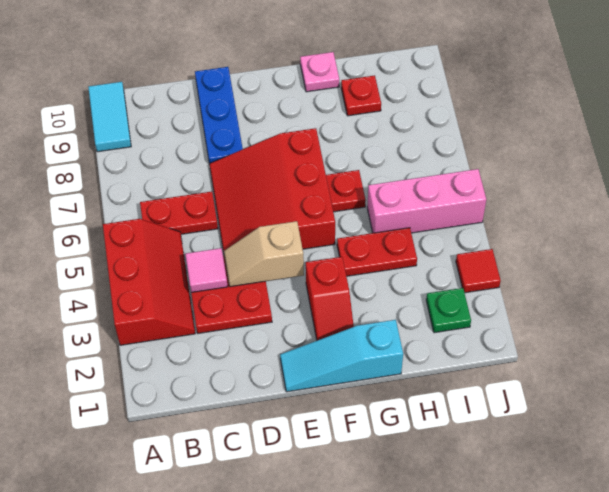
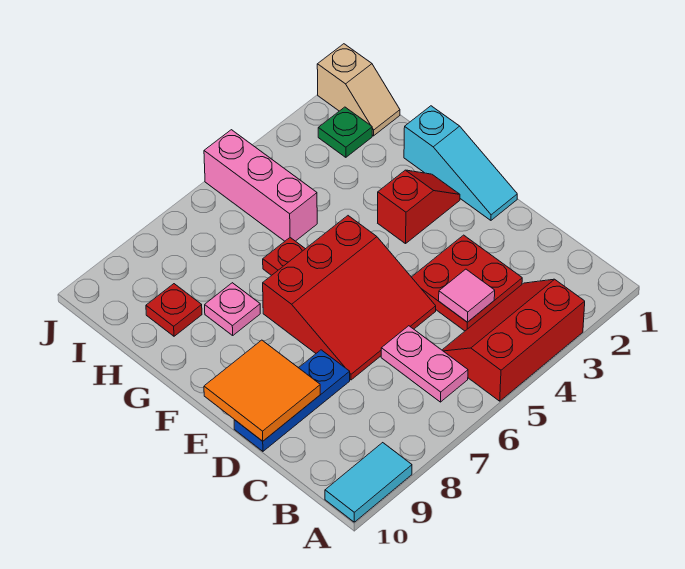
red 1x2 plate [140,192,218,234] -> pink 1x2 plate [381,326,468,402]
tan 1x2 slope [224,221,304,287] -> tan 1x2 slope moved to [317,44,400,136]
none -> orange 2x2 tile [204,340,320,441]
red 1x2 plate [337,228,417,276] -> none
pink 1x1 plate [300,52,339,92] -> pink 1x1 plate moved to [205,283,260,335]
red 1x1 tile [456,249,501,293] -> none

